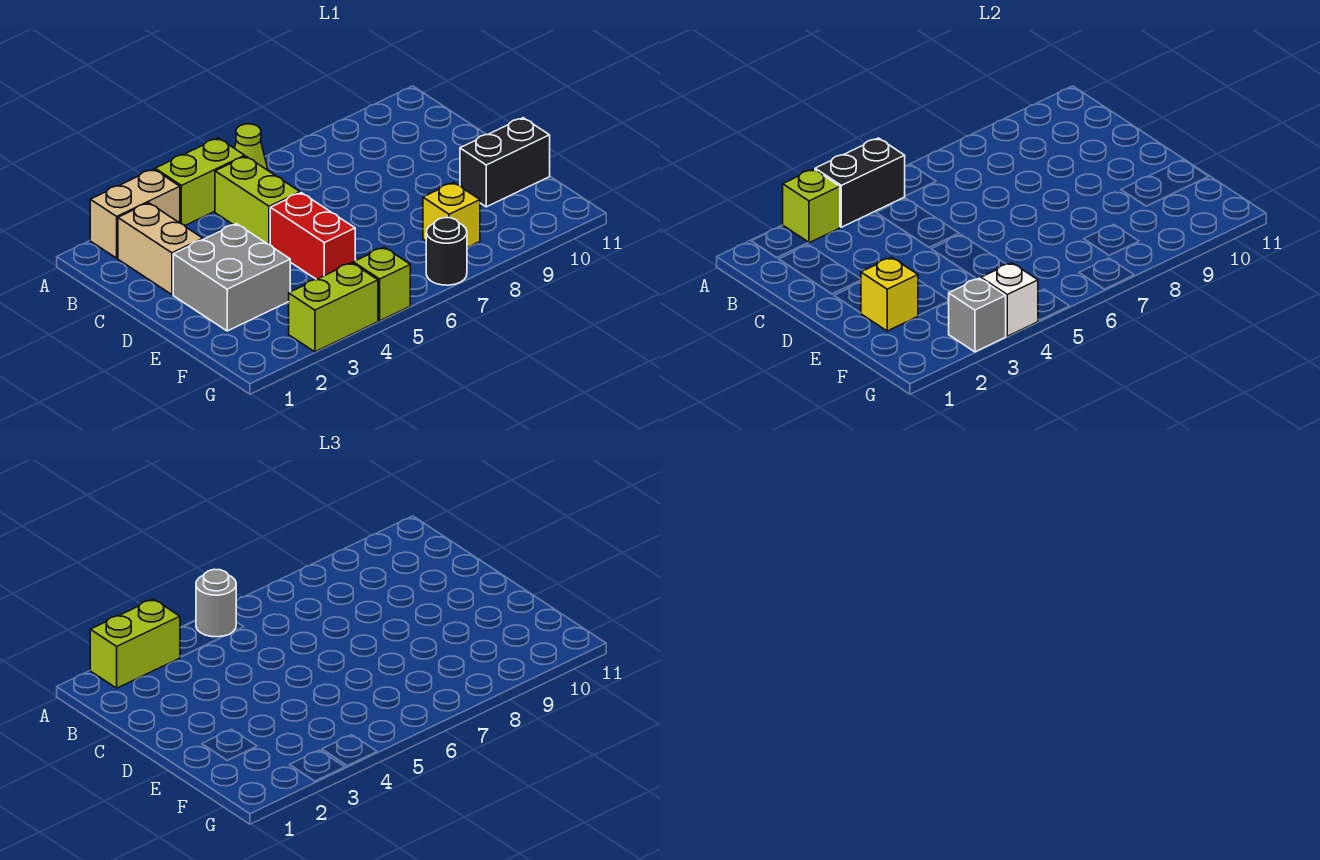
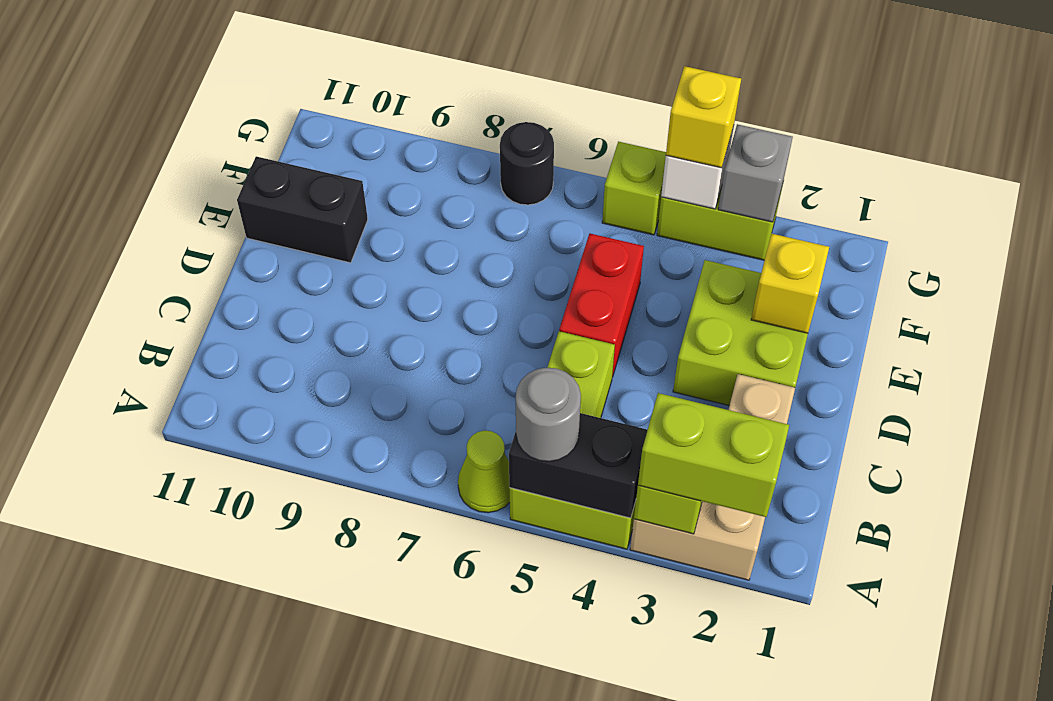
grey 2x2 brick [173,224,290,331] -> lime 2x2 brick [673,260,808,406]
yellow 1x1 brick [423,182,480,247] -> yellow 1x1 brick moved to [666,66,741,168]

